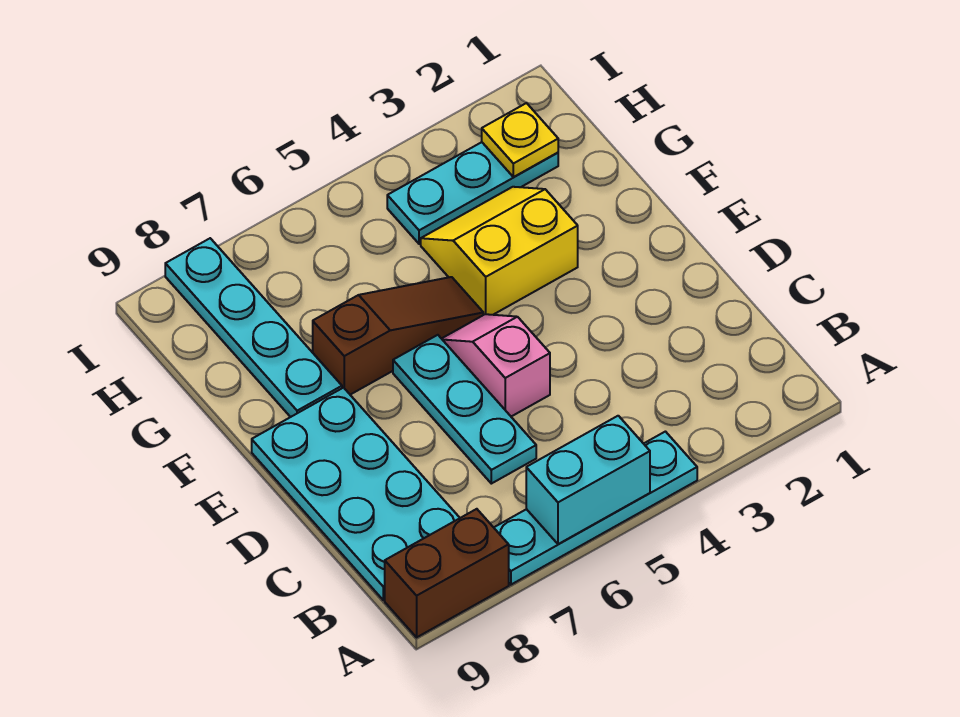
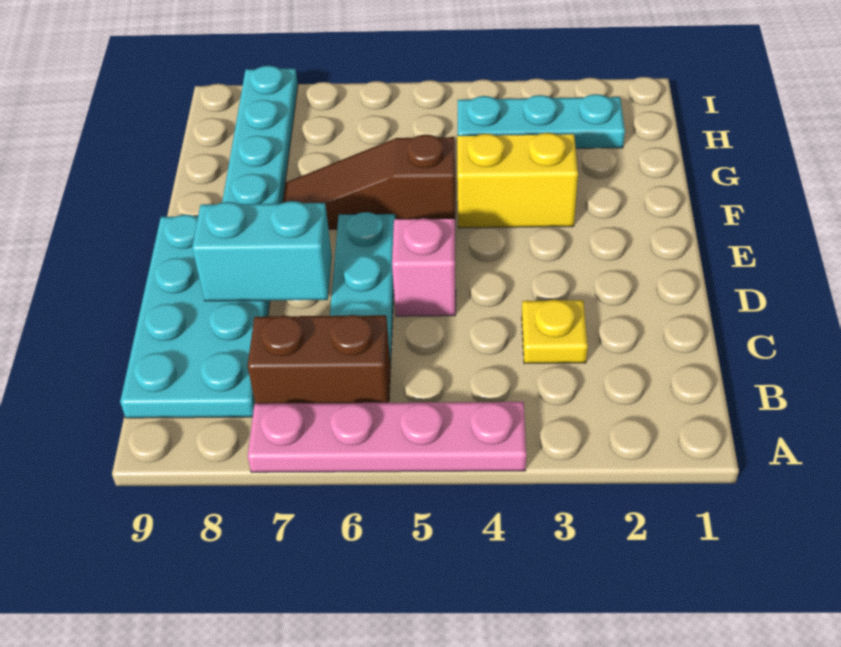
cyan 1x4 plate [494,432,697,585] -> pink 1x4 plate [248,402,526,472]
cyan 1x2 brick [526,416,650,544] -> cyan 1x2 brick moved to [192,201,332,301]
brown 1x2 brick [385,509,509,637] -> brown 1x2 brick moved to [248,315,391,404]
brown 1x3 slope [313,277,483,395] -> brown 1x3 slope turned to [283,135,455,229]
yellow 1x1 plate [482,103,558,177] -> yellow 1x1 plate moved to [522,300,588,364]

